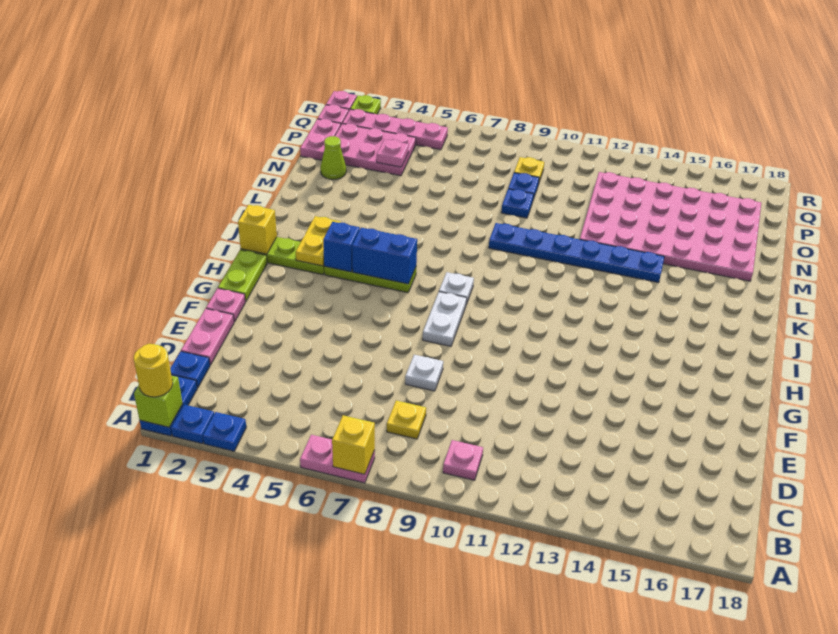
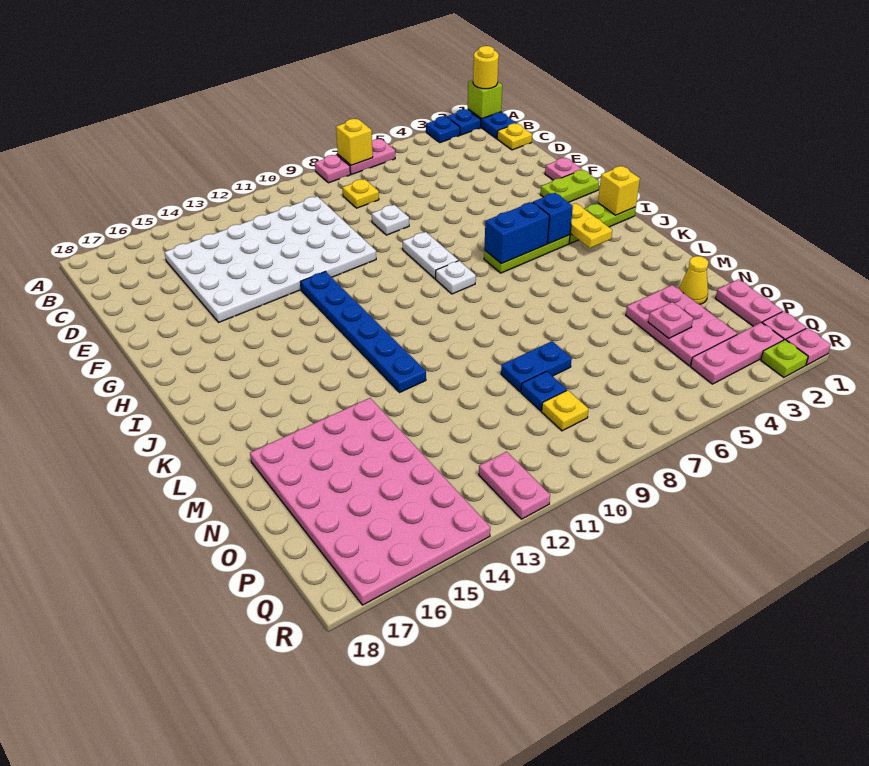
pink 1x1 plate [443,440,483,480] -> pink 1x1 plate moved to [315,155,350,183]
blue 1x1 plate [170,351,210,388] -> yellow 1x1 plate [497,123,532,150]
none -> white 4x6 plate [165,196,376,322]
pink 1x2 plate [181,309,234,365] -> pink 1x2 plate moved to [479,452,550,519]
lime 1x2 plate [218,250,267,302] -> lime 1x2 plate turned to [540,170,599,202]
blue 1x6 plate [489,223,664,283] -> blue 1x6 plate turned to [301,272,426,392]
pink 4x6 plate [580,172,761,281] -> pink 4x6 plate turned to [250,398,490,605]
lime 1x1 cone [320,136,346,180] -> yellow 1x1 cone [679,256,708,304]
blue 1x1 plate [501,189,534,218] -> blue 1x2 plate [501,341,572,392]
pink 2x3 plate [335,124,416,176] -> pink 2x3 plate turned to [626,285,737,366]
pink 1x4 plate [342,109,448,150] -> pink 1x3 plate [691,323,784,384]

